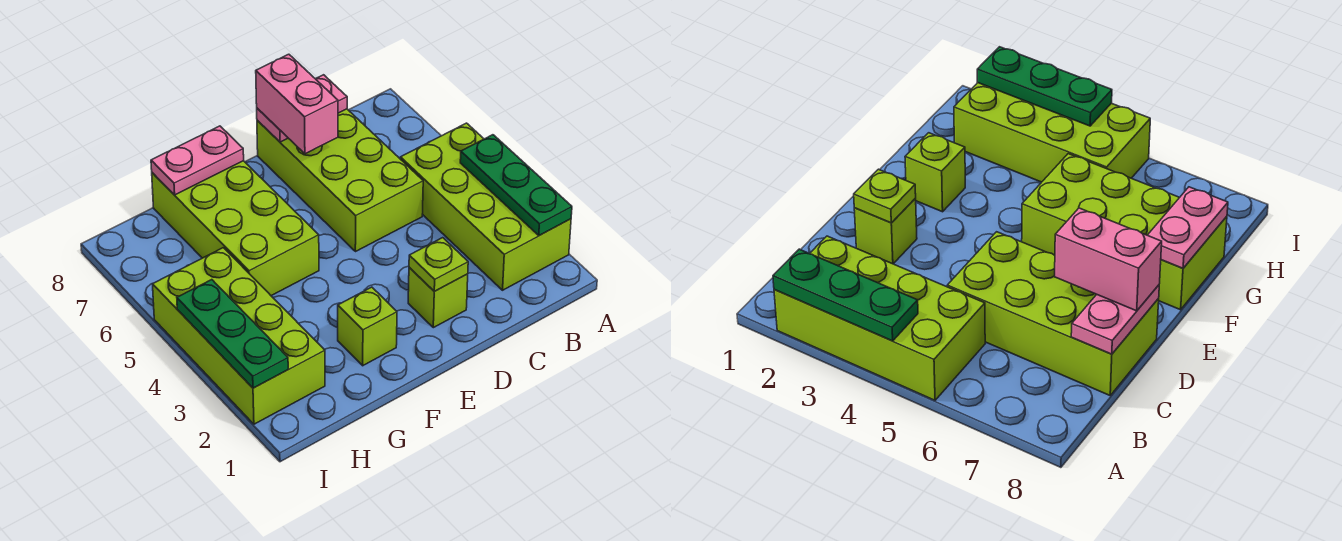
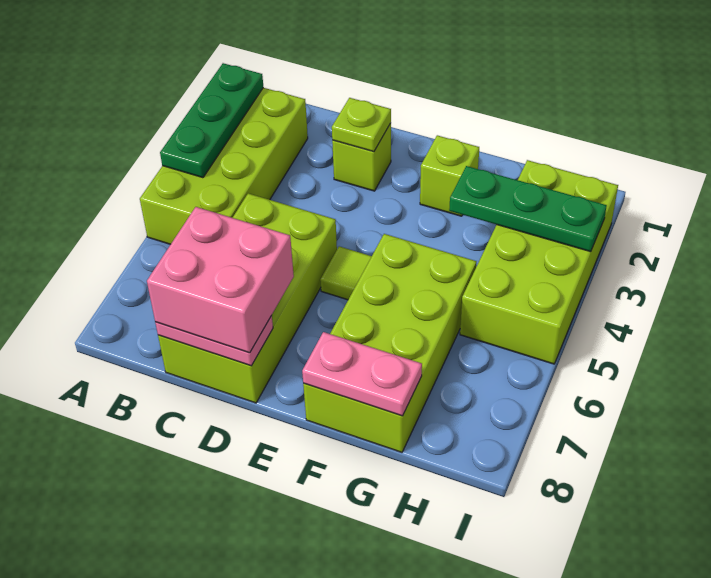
pink 1x2 brick [256,54,338,154] -> pink 2x2 brick [147,207,294,353]
none -> lime 1x1 tile [320,246,372,300]
green 1x3 plate [177,280,288,388] -> green 1x3 plate turned to [449,166,607,252]

